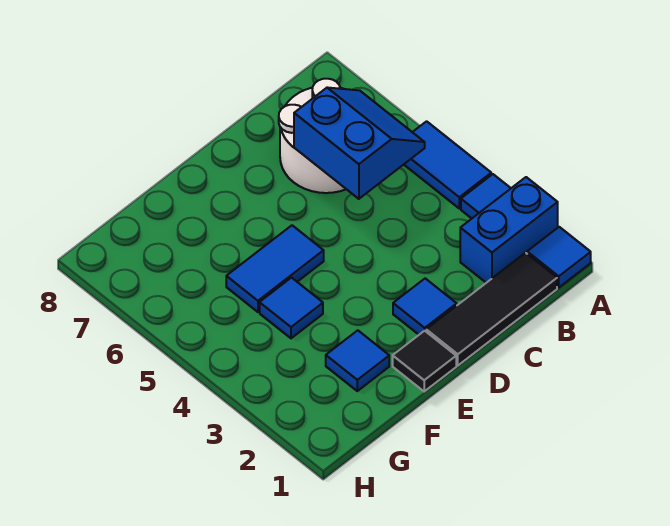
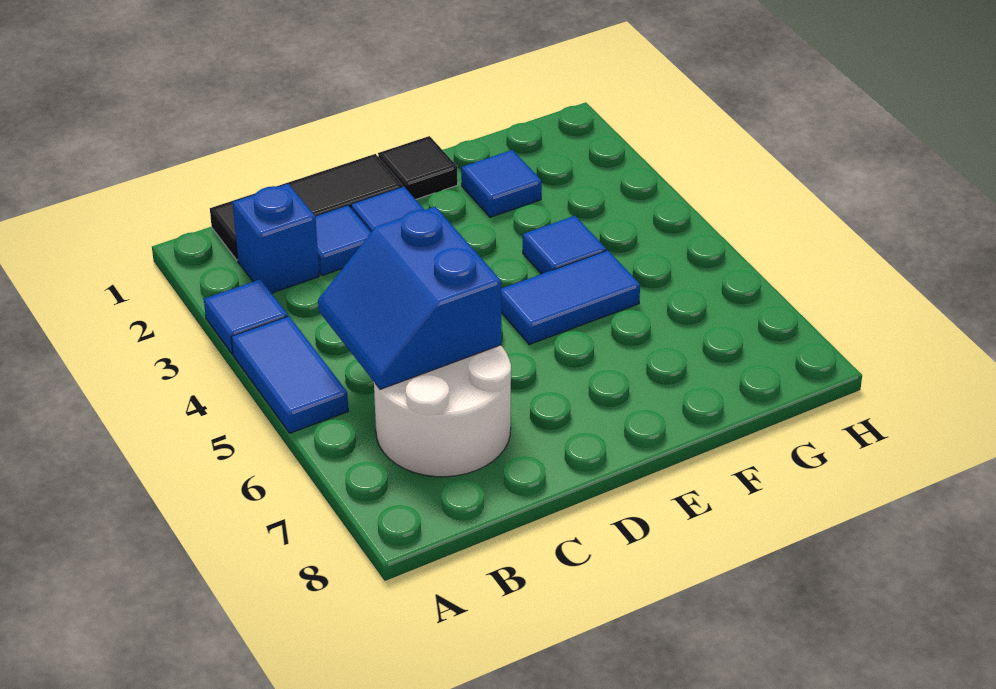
blue 1x1 tile [527,227,591,287] -> blue 1x1 tile moved to [315,205,371,276]
blue 1x2 brick [460,177,558,283] -> blue 1x1 brick [233,184,319,293]

